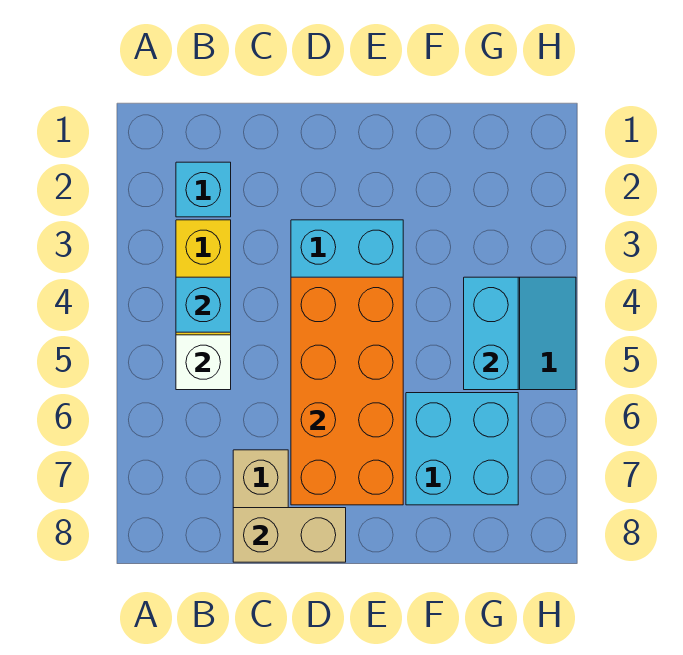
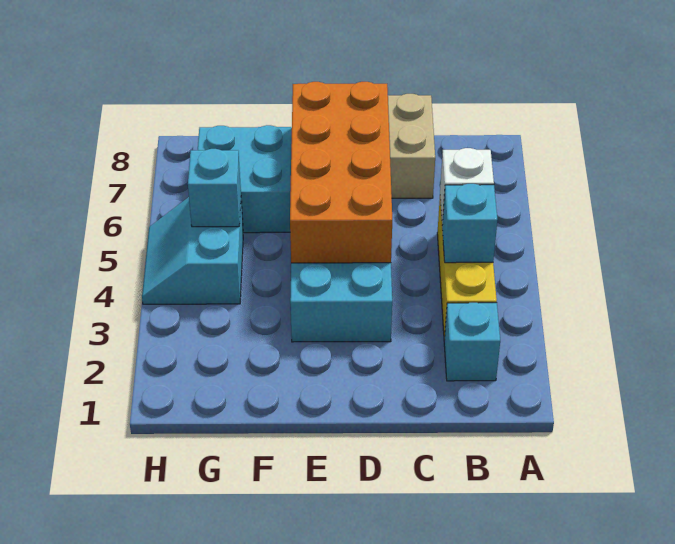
tan 1x2 brick [233,508,346,562] -> none
cyan 1x2 brick [464,277,518,390] -> cyan 1x1 brick [188,149,241,227]

